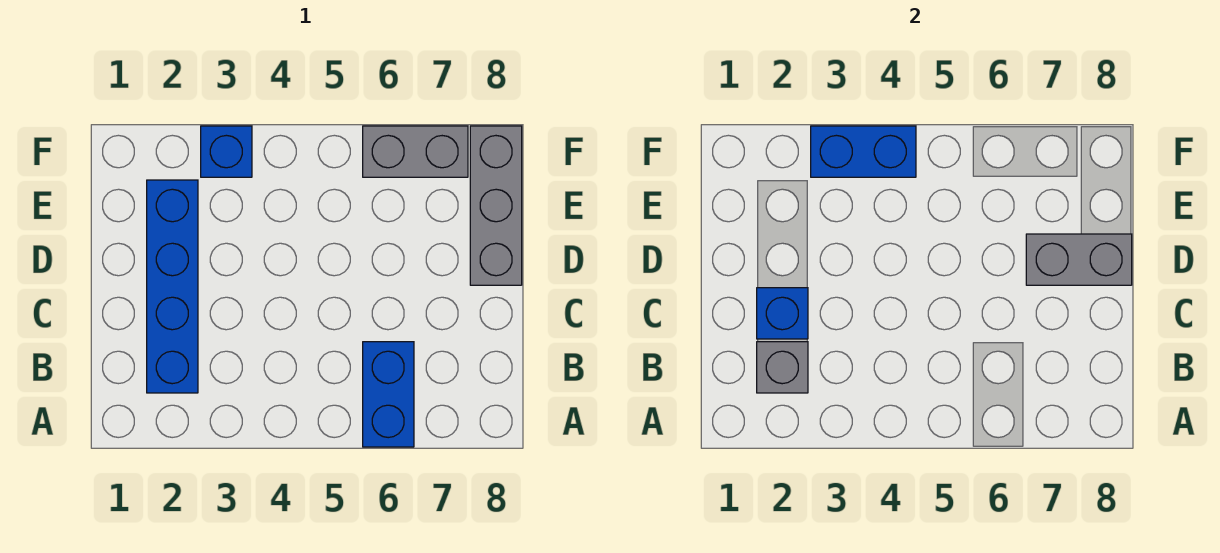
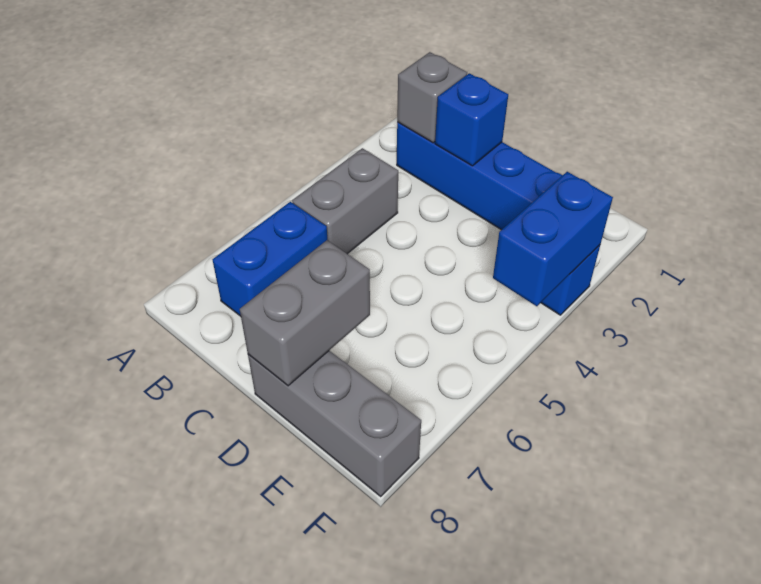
blue 1x2 brick [363,342,414,447] -> blue 1x2 brick turned to [213,202,327,316]
grey 1x2 brick [363,126,468,177] -> grey 1x2 brick moved to [292,148,398,254]

